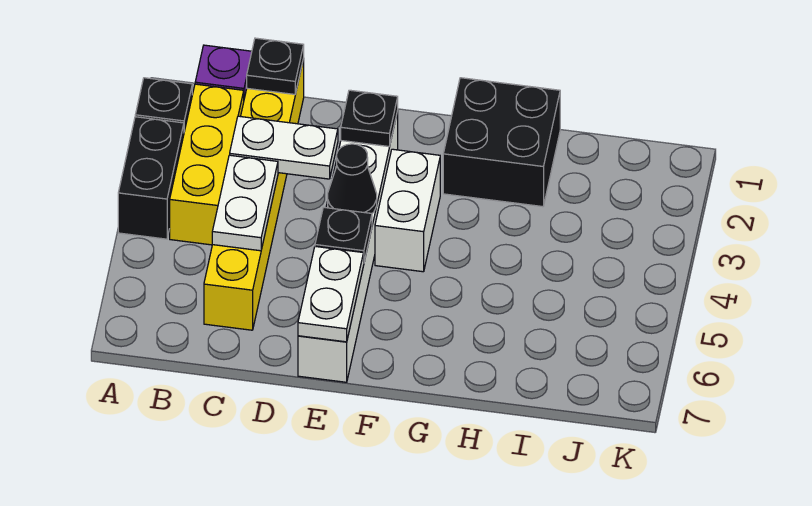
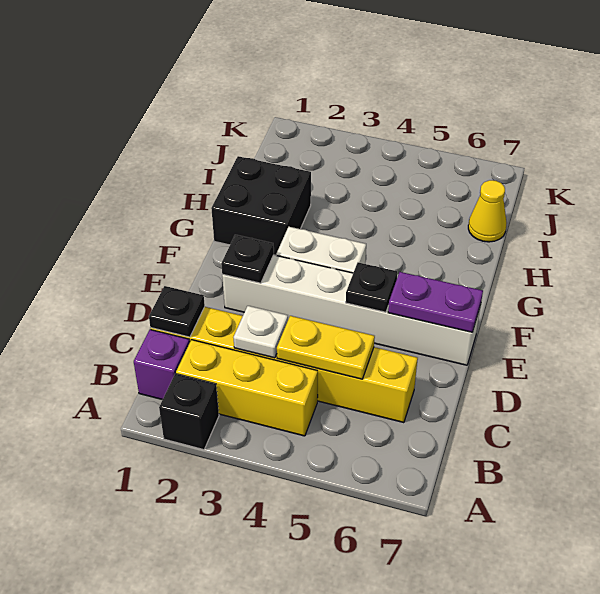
black 1x2 brick [118,117,184,239] -> none
white 1x2 plate [230,116,338,179] -> white 1x1 plate [233,306,288,358]
white 1x2 plate [212,155,278,251] -> yellow 1x2 plate [277,316,375,379]
black 1x1 cone [328,144,377,213] -> none
white 1x2 plate [298,246,364,342] -> purple 1x2 plate [388,272,483,332]
none -> yellow 1x1 cone [468,180,507,242]

